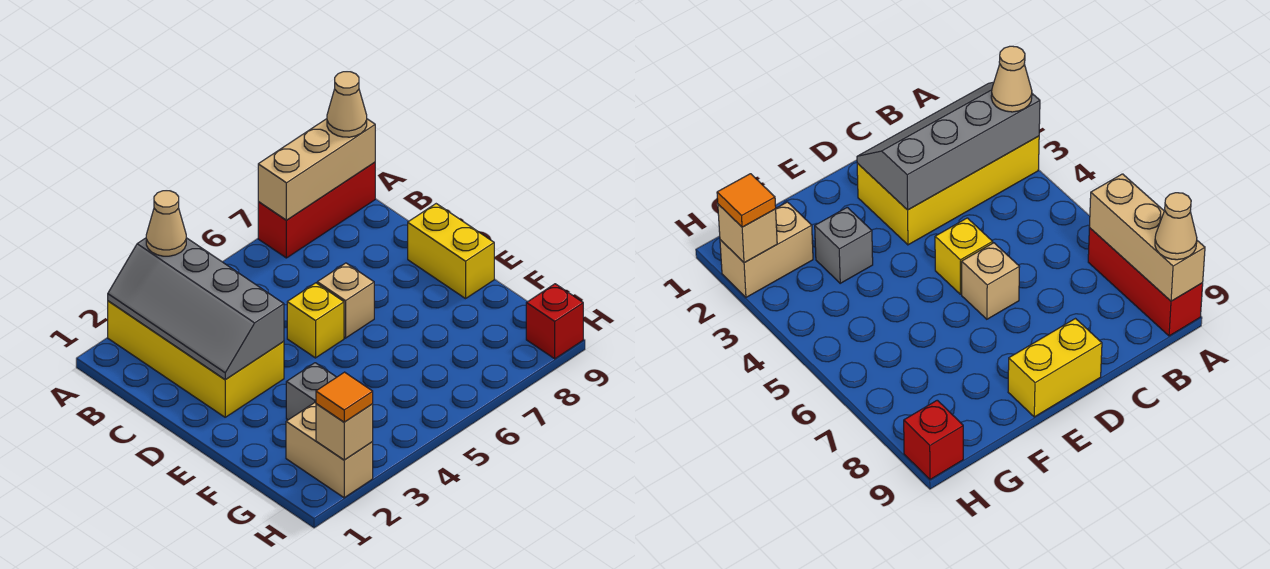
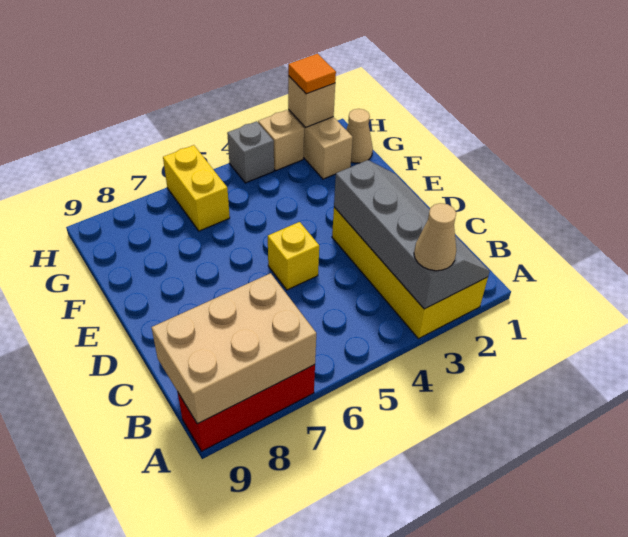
tan 1x3 brick [258,119,375,220] -> tan 2x3 brick [151,273,316,424]
tan 1x1 cone [327,72,367,137] -> tan 1x1 cone moved to [346,109,373,163]
tan 1x1 brick [317,263,374,338] -> tan 1x1 brick moved to [258,110,304,171]
yellow 1x2 brick [408,204,494,299] -> yellow 1x2 brick moved to [163,145,230,231]
grey 1x1 brick [286,363,336,420] -> grey 1x1 brick moved to [227,121,274,183]
red 1x1 brick [526,284,583,359] -> none

